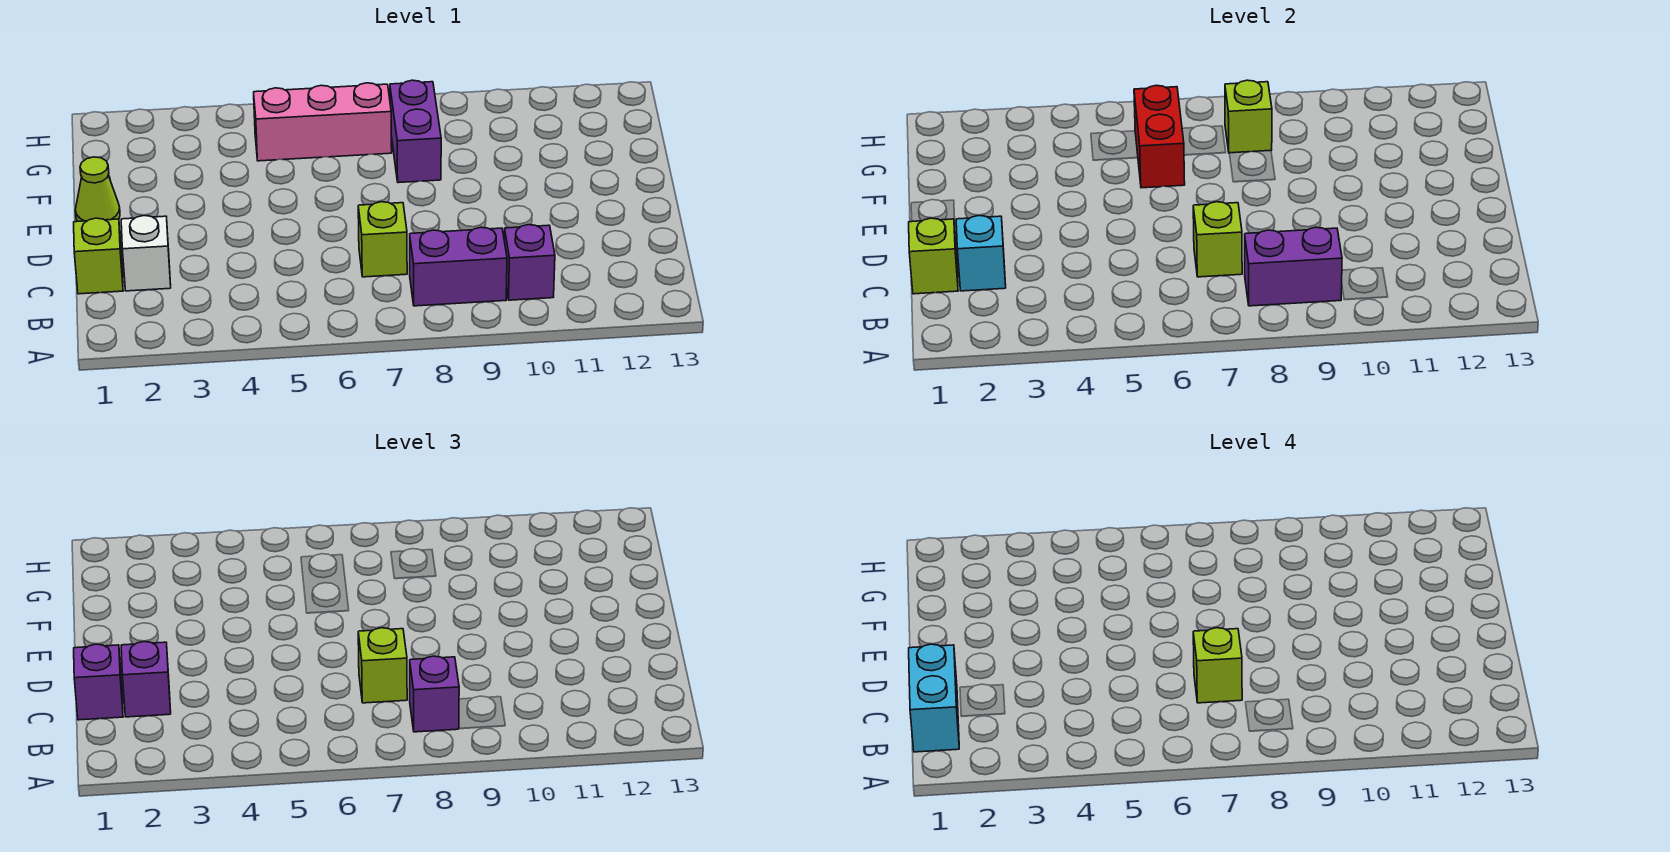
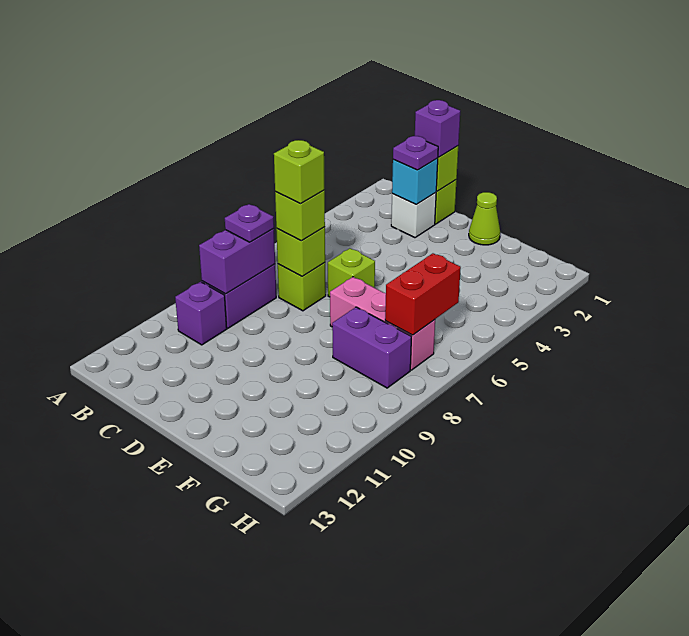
cyan 1x2 brick [909,644,959,752] -> none
purple 1x1 brick [410,656,459,732] -> purple 1x1 plate [225,204,274,242]
purple 1x1 brick [121,642,171,717] -> purple 1x1 plate [393,136,438,170]
red 1x2 brick [1134,85,1185,188] -> red 1x2 brick turned to [385,253,461,335]
pink 1x3 brick [254,83,392,161] -> pink 1x3 brick turned to [330,277,435,370]
lime 1x1 brick [1225,80,1272,153] -> lime 1x1 brick moved to [328,248,375,297]

